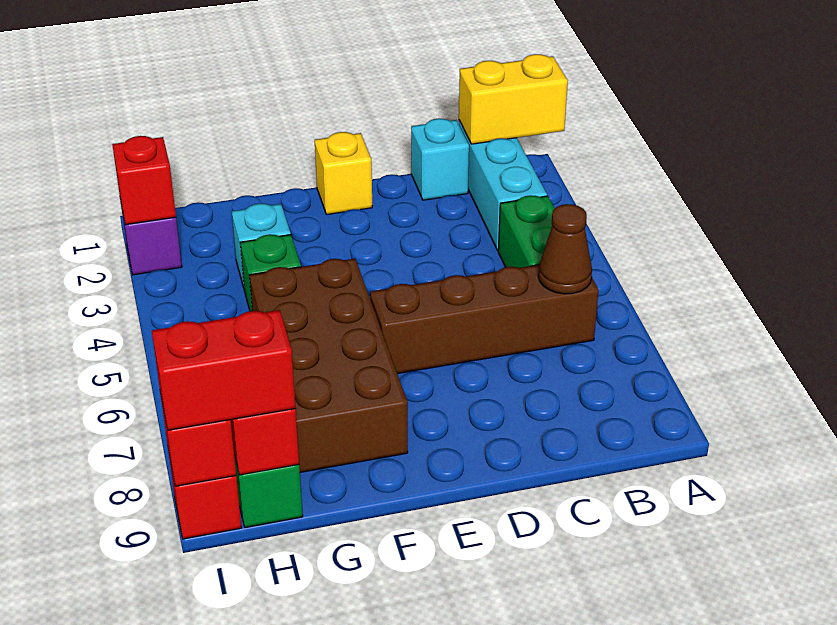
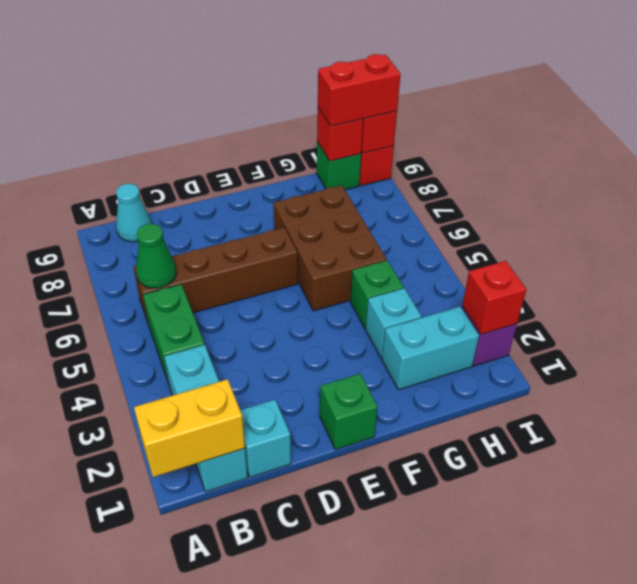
brown 1x1 cone [538,204,592,294] -> green 1x1 cone [136,224,176,288]
none -> cyan 1x1 cone [116,184,151,242]
yellow 1x1 brick [315,132,372,214] -> green 1x1 brick [320,374,377,450]
brown 2x4 brick [250,259,408,472] -> brown 2x3 brick [274,186,387,311]
none -> cyan 1x2 brick [382,307,479,390]

